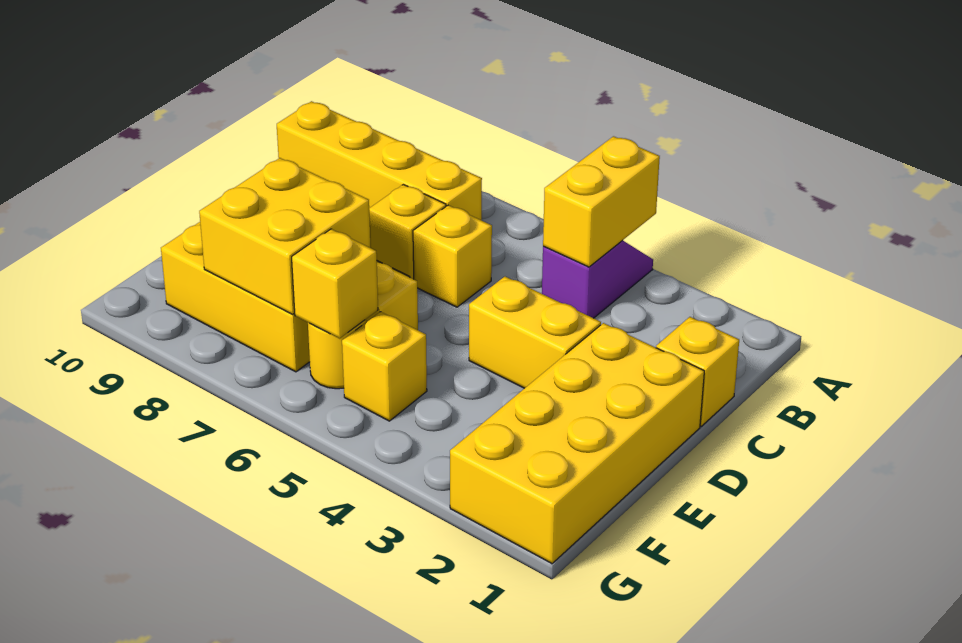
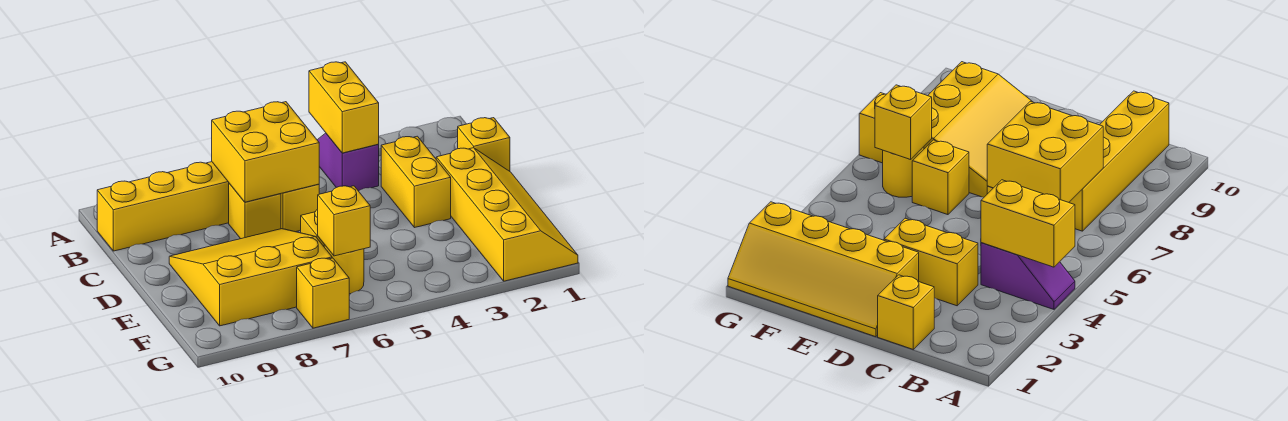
yellow 2x4 brick [450,323,704,564] -> yellow 2x4 slope [436,148,578,281]
yellow 1x2 brick [469,277,601,388] -> yellow 1x2 brick turned to [381,136,451,228]
yellow 2x2 brick [199,158,370,314] -> yellow 2x2 brick moved to [212,102,319,202]
yellow 1x1 brick [342,312,427,421] -> yellow 1x1 brick moved to [297,258,349,328]

